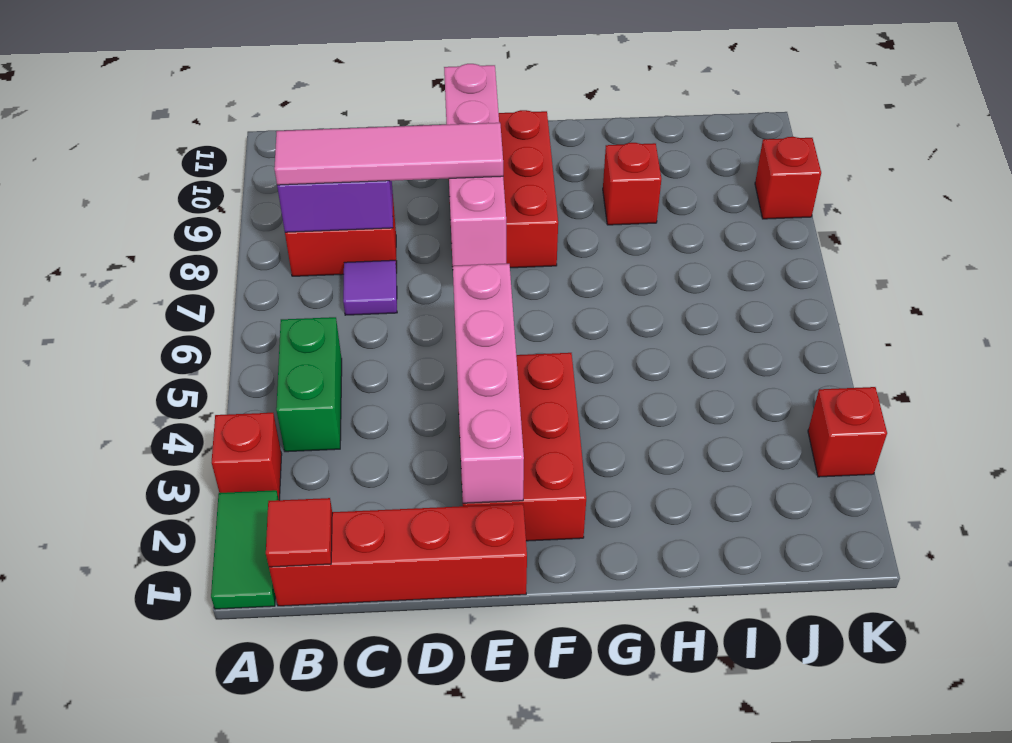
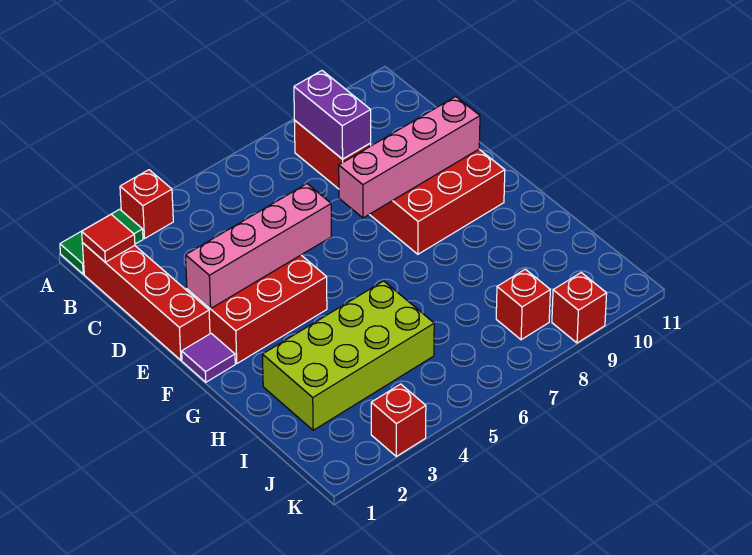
green 1x2 brick [276,317,342,452] -> none
pink 1x4 tile [274,123,503,185] -> none
purple 1x1 tile [343,260,397,315] -> purple 1x1 tile moved to [182,334,235,382]
none -> lime 2x4 brick [262,281,434,430]
red 1x1 brick [603,143,661,225] -> red 1x1 brick moved to [496,269,550,340]

